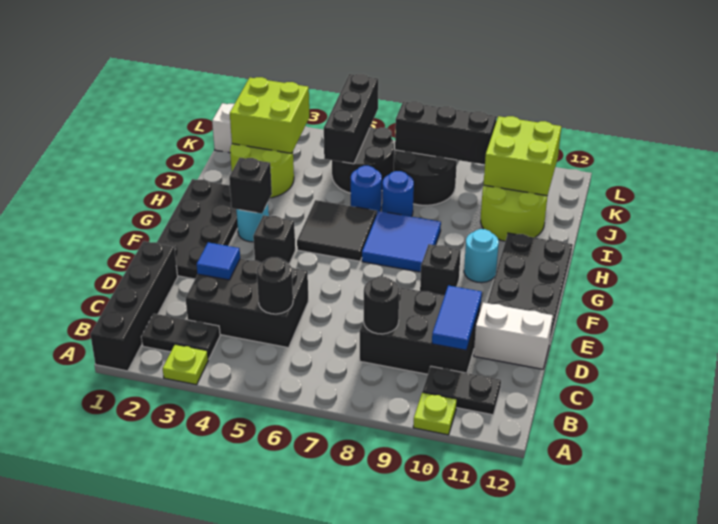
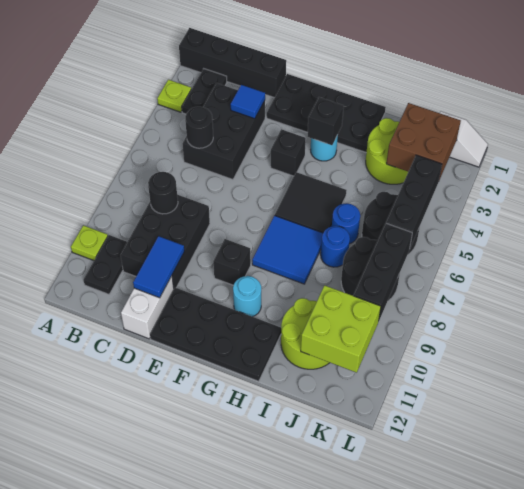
blue 1x2 tile [432,286,482,350] -> blue 1x2 tile turned to [133,236,184,298]
lime 2x2 brick [230,77,309,153] -> brown 2x2 brick [386,103,461,180]
black 1x3 brick [324,74,378,164] -> black 1x3 brick turned to [386,155,442,250]

